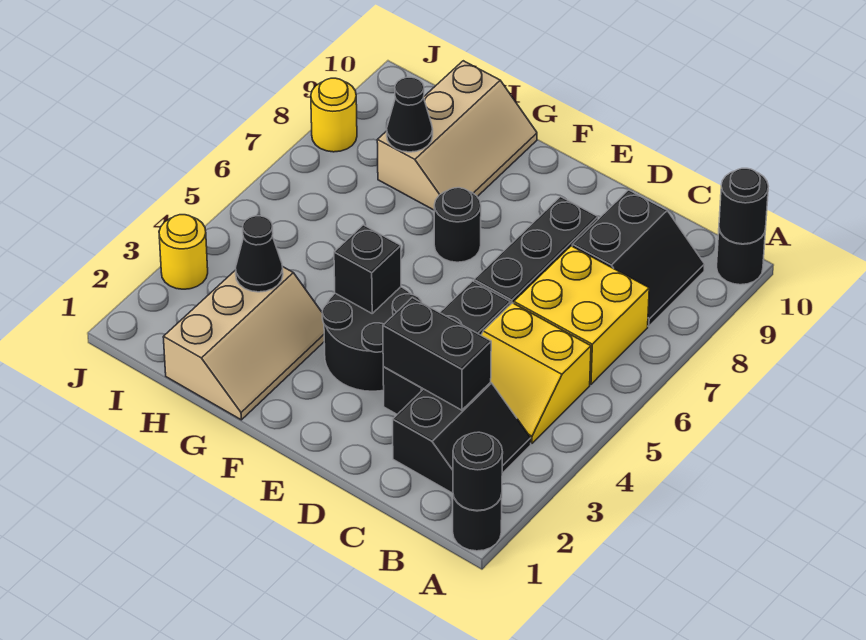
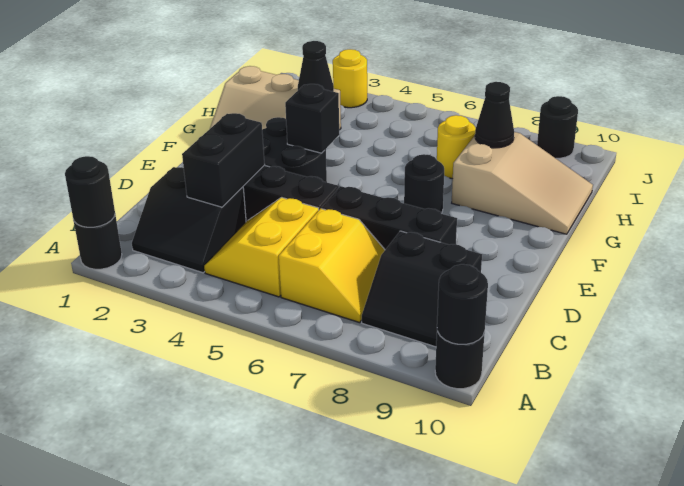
yellow 2x2 brick [514,246,649,384] -> yellow 2x2 slope [279,209,385,323]
tan 2x3 slope [377,61,537,210] -> tan 2x3 slope turned to [452,132,593,234]
yellow 1x1 round brick [311,78,357,152] -> yellow 1x1 round brick moved to [437,115,476,179]
none -> black 1x1 round brick [537,96,578,158]

